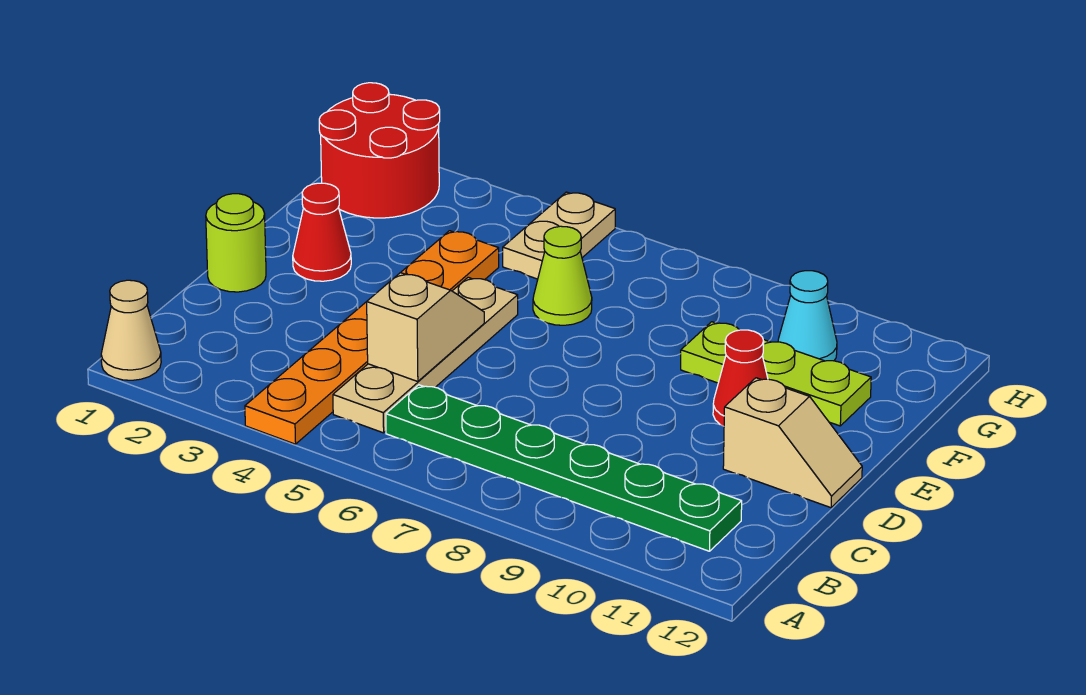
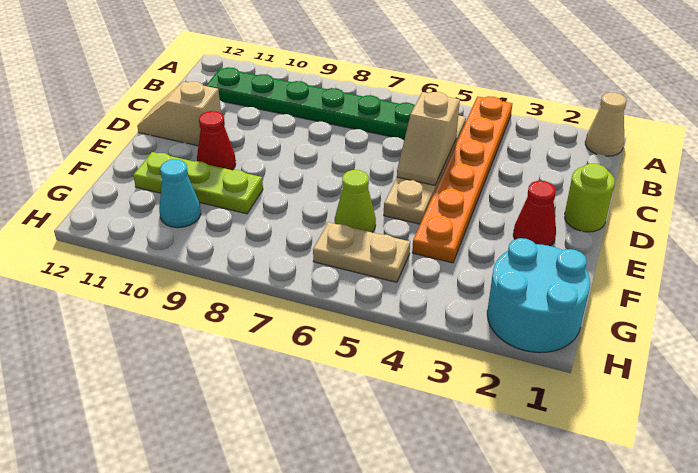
red 2x2 round brick [319,83,440,218] -> cyan 2x2 round brick [487,238,590,353]
tan 1x2 plate [503,192,615,279] -> tan 1x2 plate turned to [313,222,410,282]

